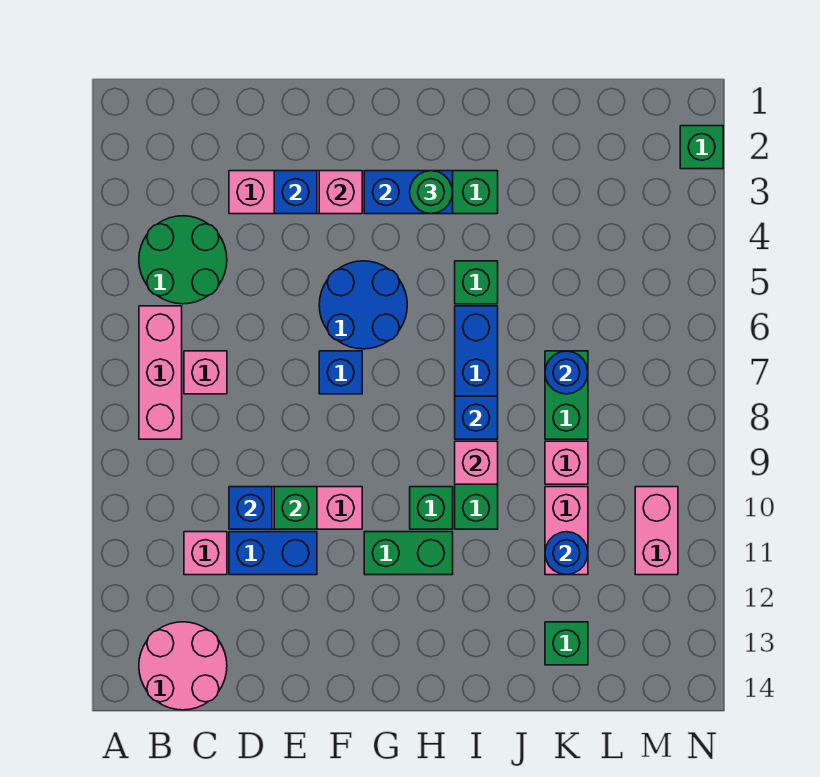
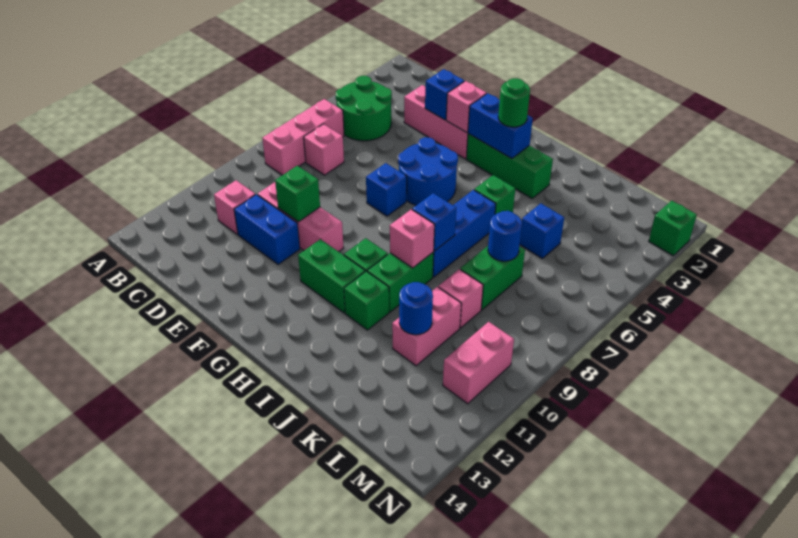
pink 2x2 round brick [139,622,227,710] -> none
blue 1x1 brick [229,487,272,529] -> blue 1x1 brick moved to [520,203,564,258]
green 1x1 brick [545,622,588,665] -> green 1x1 brick moved to [344,271,389,330]

